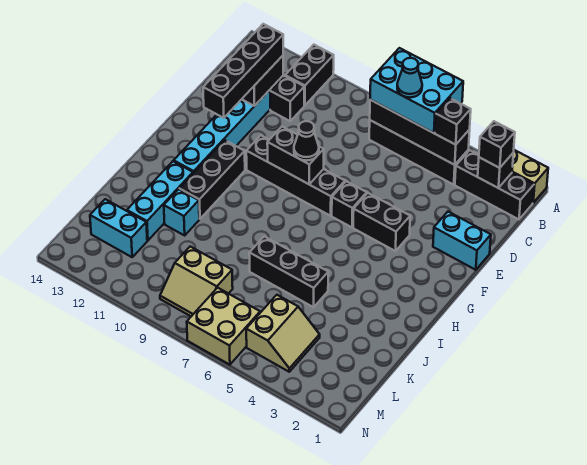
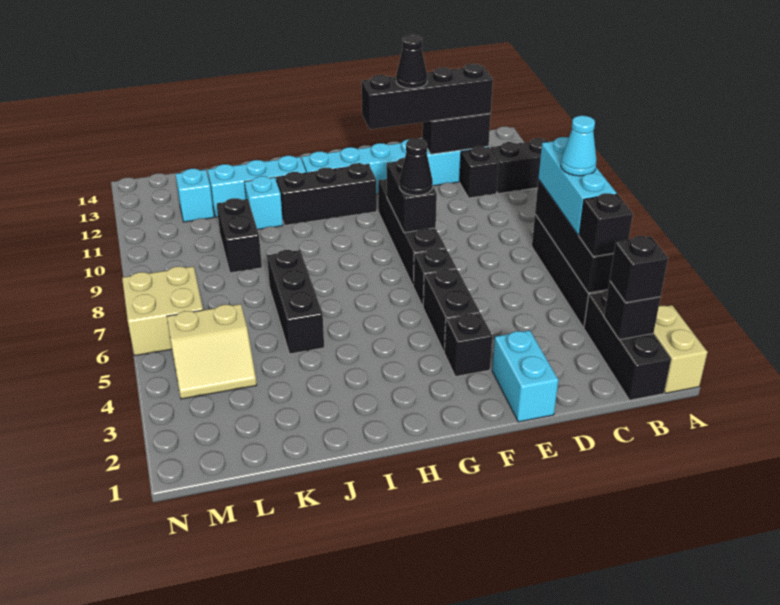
cyan 2x3 brick [370,48,463,133] -> cyan 1x3 brick [538,137,617,235]
none -> black 1x1 cone [396,35,427,89]
none -> black 1x1 brick [444,313,492,377]
none -> black 1x2 brick [217,198,262,273]
tan 2x2 slope [160,247,233,316] -> none
cyan 1x2 brick [90,199,147,257] -> cyan 1x1 brick [176,169,214,222]

